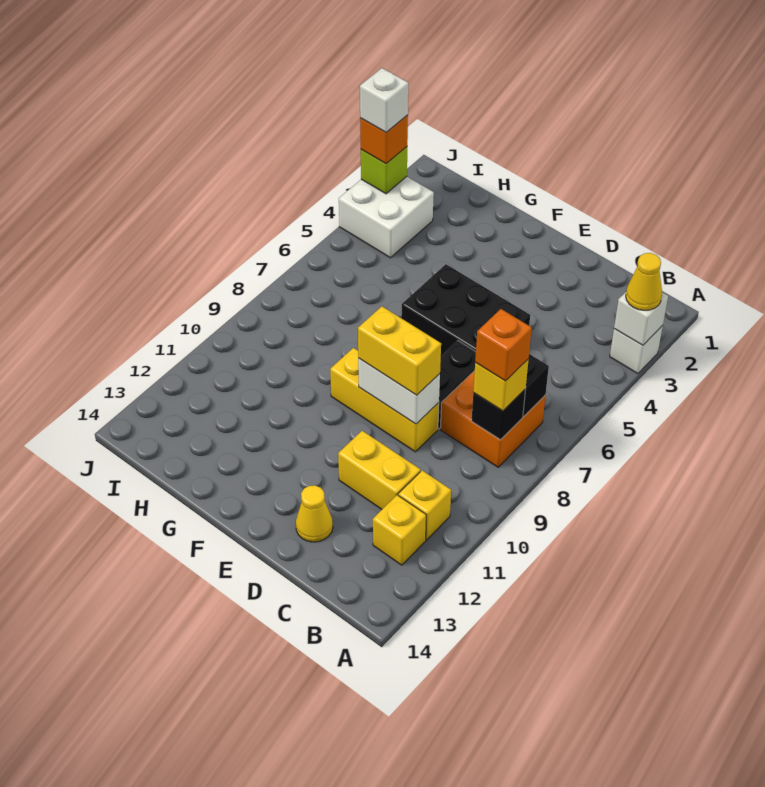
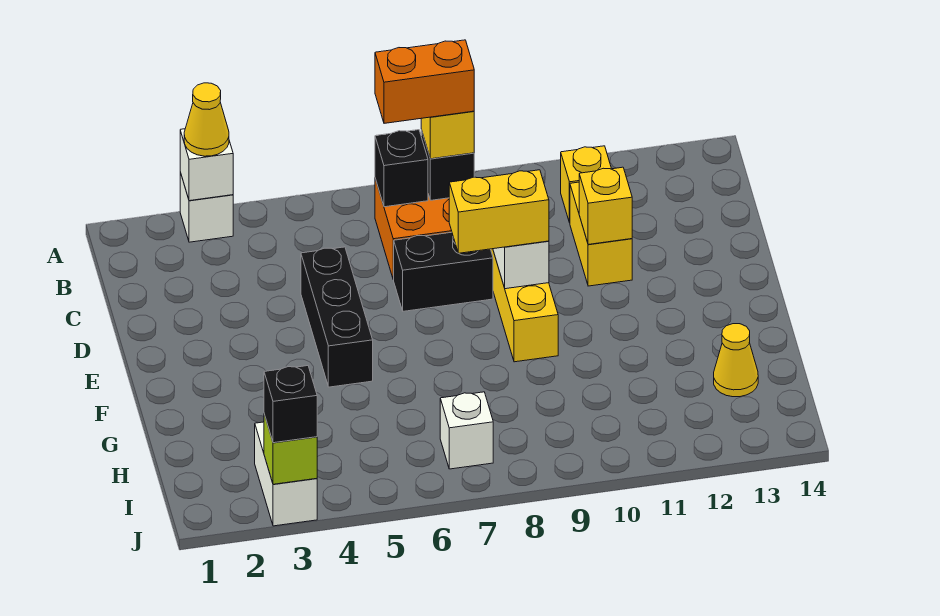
orange 1x1 brick [475,309,532,381] -> orange 1x2 brick [375,40,474,123]
yellow 1x1 brick [373,495,426,565] -> yellow 1x1 brick moved to [579,167,632,244]
black 2x3 brick [401,264,530,356] -> black 1x3 brick [301,247,373,387]
yellow 1x2 brick [358,306,441,395] -> yellow 1x2 brick turned to [449,170,549,253]
yellow 1x1 cone [296,485,333,542] -> yellow 1x1 cone moved to [714,324,758,397]
white 2x2 brick [339,177,434,258] -> white 1x2 brick [255,422,317,526]
orange 1x1 brick [360,115,408,164] -> black 1x1 brick [264,366,317,443]
white 1x1 brick [360,68,408,132] -> white 1x1 brick moved to [440,392,493,469]

